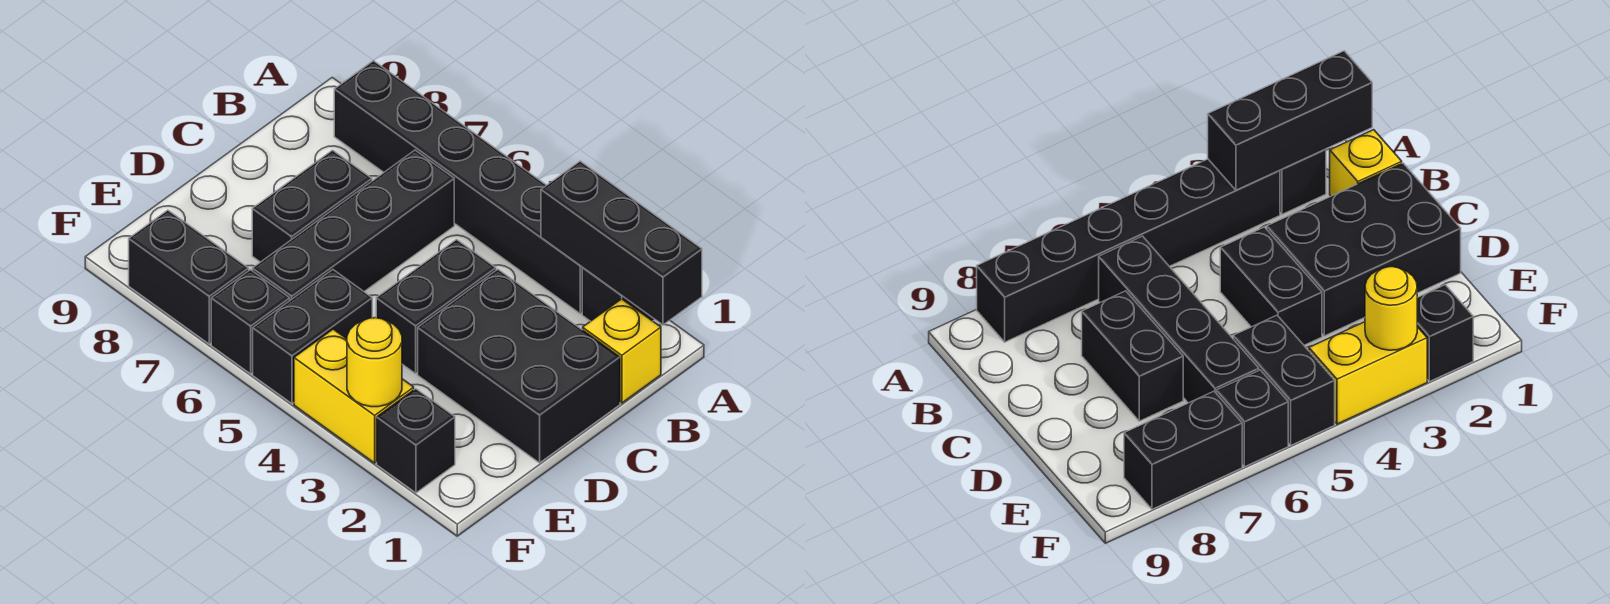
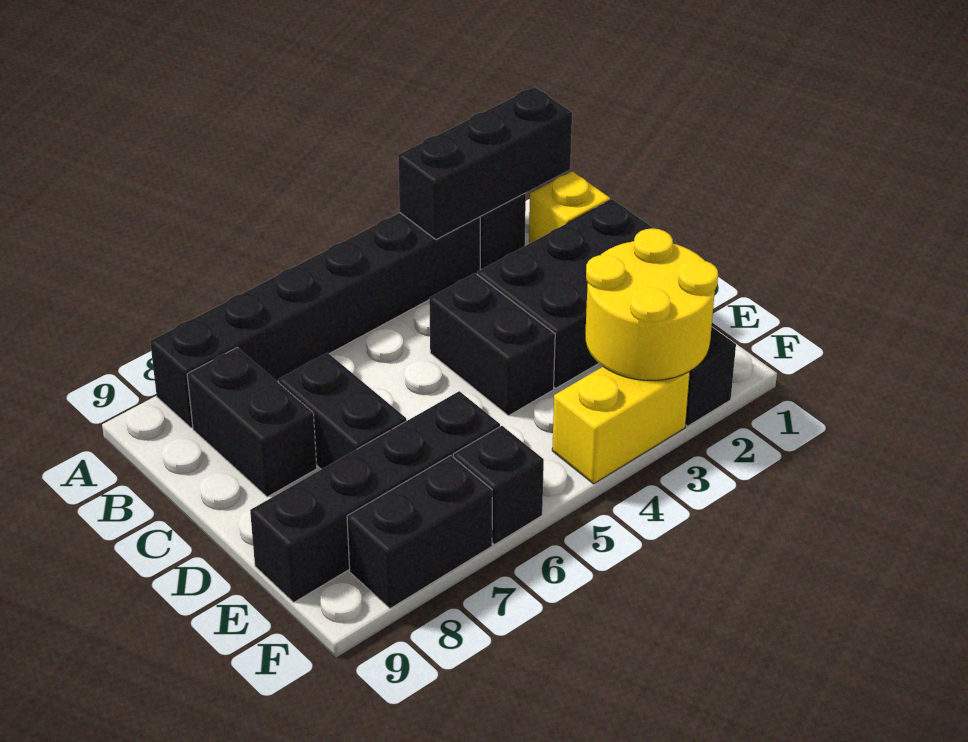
black 1x4 brick [252,150,454,300] -> black 1x4 brick turned to [250,391,500,602]
black 1x2 brick [253,270,372,404] -> black 1x2 brick moved to [187,347,317,497]
yellow 1x1 round brick [347,318,402,407] -> yellow 2x2 round brick [585,228,718,380]

